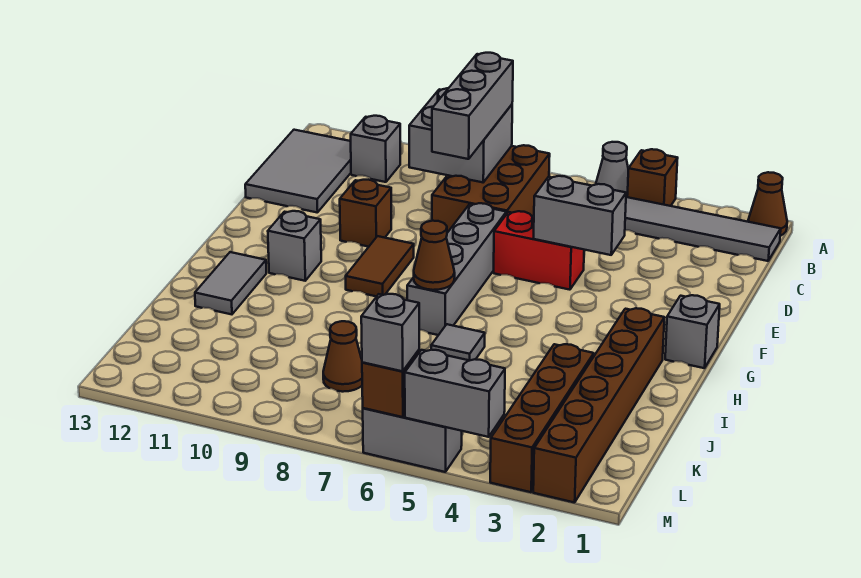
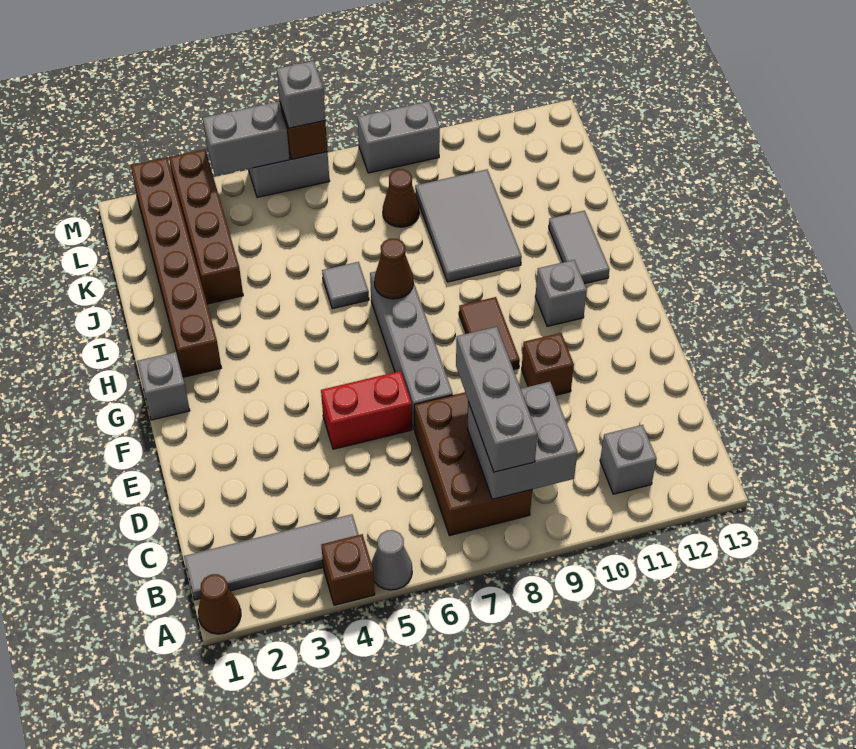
grey 2x3 tile [245,130,351,213] -> grey 2x3 tile moved to [415,170,522,282]
grey 1x2 brick [534,176,626,255] -> grey 1x2 brick moved to [358,101,440,173]

